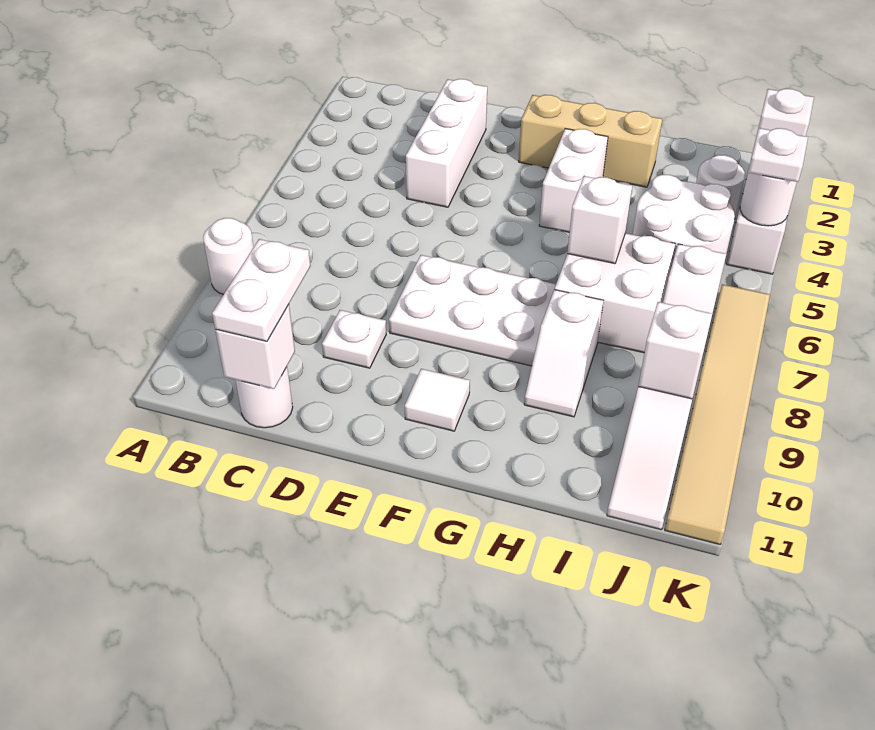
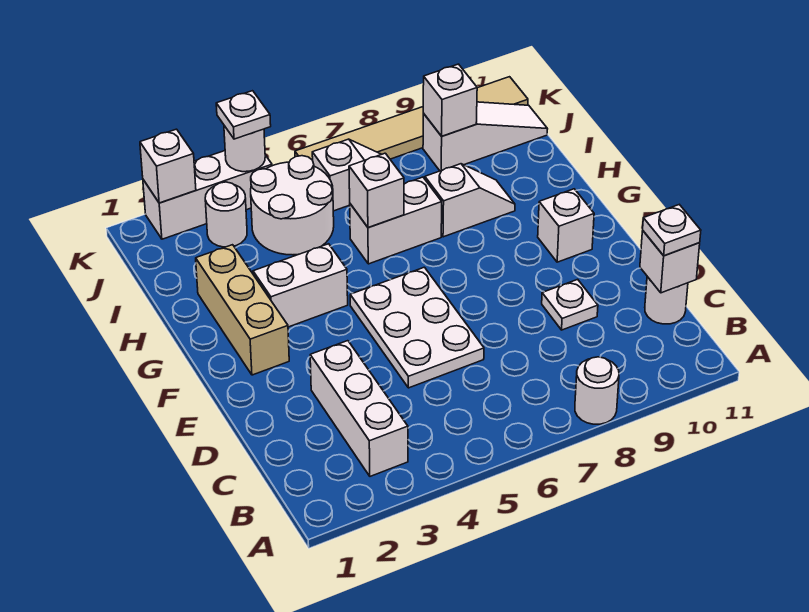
white 1x2 plate [212,239,310,341] -> white 1x1 plate [643,205,701,256]
white 1x3 brick [406,79,487,207] -> white 1x3 brick turned to [310,341,408,476]
white 2x3 plate [389,255,556,366] -> white 2x3 plate moved to [350,267,484,388]
white 1x1 tile [405,369,470,431] -> white 1x1 brick [538,189,594,262]
white 2x2 brick [555,233,675,353] -> white 1x2 brick [350,177,442,264]

